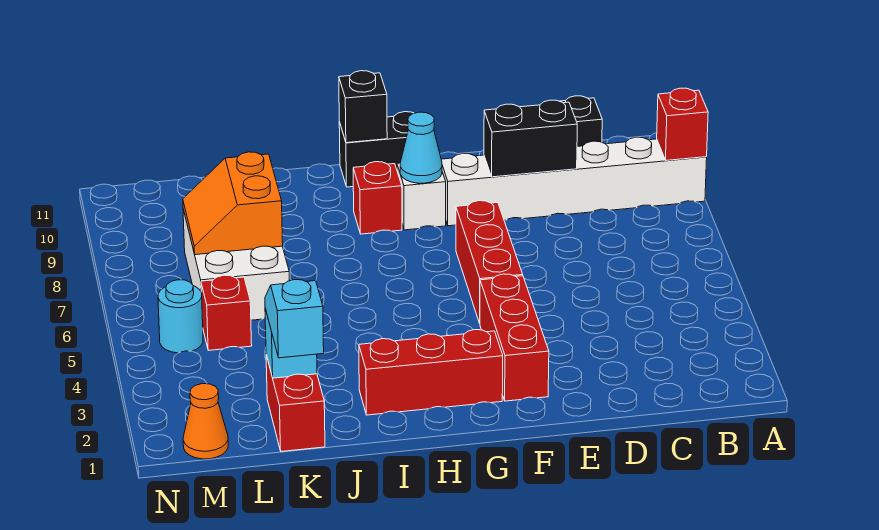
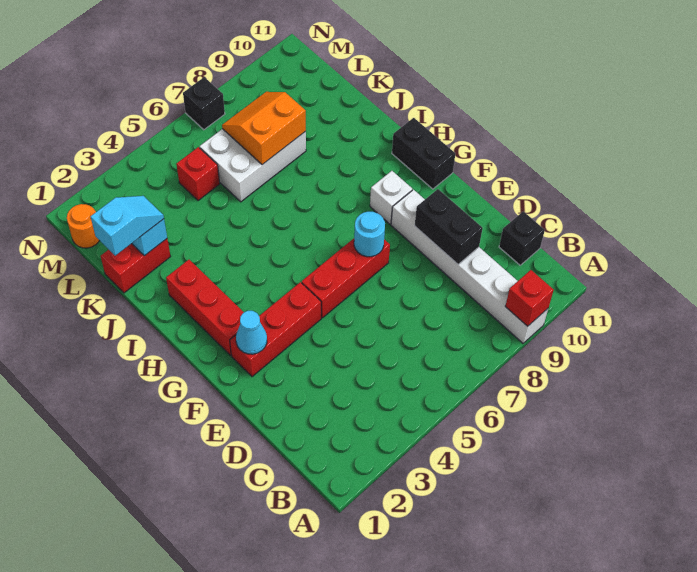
cyan 1x1 cone [400,112,442,183] -> cyan 1x1 cone moved to [236,311,267,354]
red 1x1 brick [353,162,402,234] -> none
black 1x1 brick [339,71,387,143] -> black 1x1 brick moved to [183,77,225,130]
orange 1x1 cone [183,384,228,459] -> orange 1x1 round brick [67,204,100,248]
cyan 1x1 round brick [158,280,203,353] -> cyan 1x1 round brick moved to [354,212,385,257]

